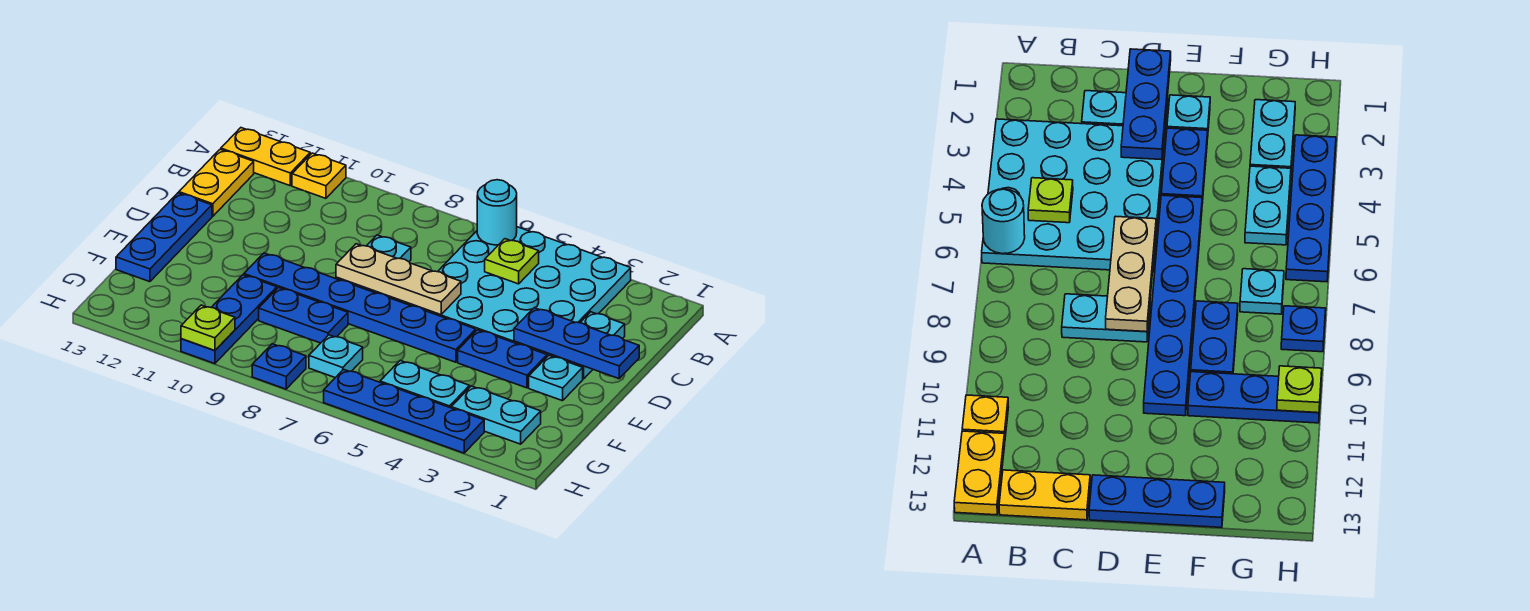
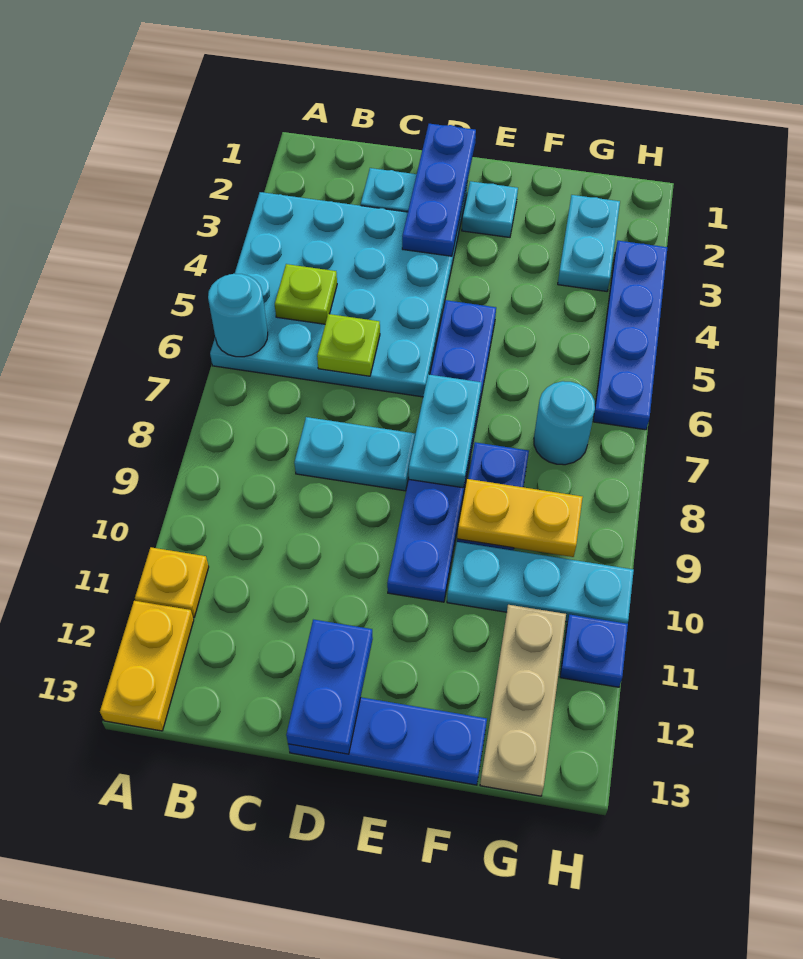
yellow 1x2 plate [179,149,254,216] -> yellow 1x2 plate moved to [457,479,583,557]
tan 1x3 plate [336,244,461,315] -> tan 1x3 plate moved to [480,605,566,796]
blue 1x2 plate [458,330,547,388] -> blue 1x2 plate moved to [286,620,373,754]
blue 1x3 plate [181,275,277,364] -> cyan 1x3 plate [447,542,634,624]
cyan 1x2 plate [380,360,470,408] -> cyan 1x2 plate moved to [409,374,481,488]
cyan 1x1 plate [309,335,363,378] -> cyan 1x1 round brick [534,381,595,465]
blue 1x1 plate [252,344,306,389] -> blue 1x1 plate moved to [560,614,628,687]
lime 1x1 plate [181,305,235,350] -> lime 1x1 plate moved to [317,314,380,376]

